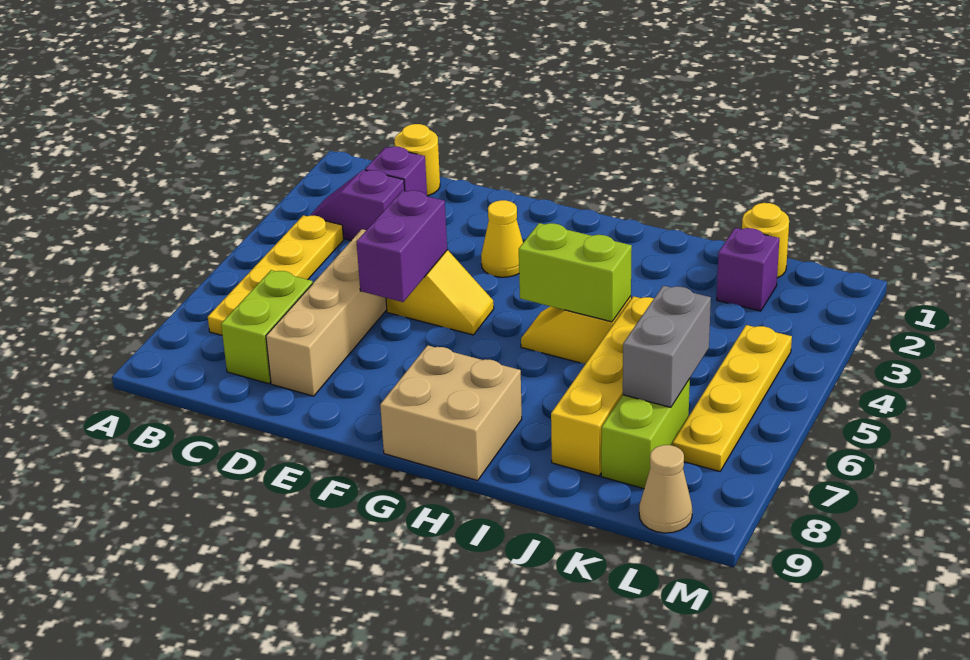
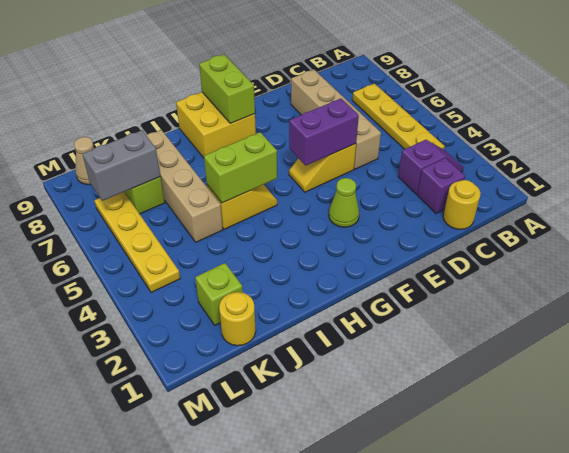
lime 1x2 brick [221,270,313,384] -> lime 1x2 brick moved to [199,55,255,123]
purple 1x2 brick [356,190,447,302] -> purple 1x2 brick turned to [289,99,359,165]
yellow 1x1 cone [481,200,523,277] -> lime 1x1 cone [329,178,359,227]
tan 2x2 brick [380,345,522,480] -> yellow 2x2 brick [176,92,256,158]
yellow 1x4 brick [551,296,654,476] -> tan 1x4 brick [146,130,223,242]
purple 1x1 brick [717,228,779,311] -> lime 1x1 brick [195,263,243,325]
grey 1x2 brick [623,286,711,407] -> grey 1x2 brick turned to [82,130,161,201]

